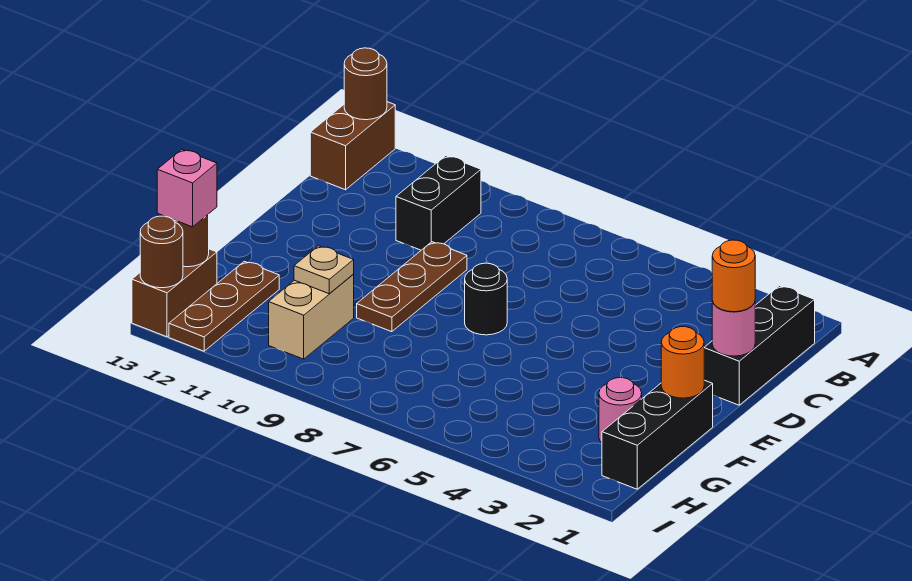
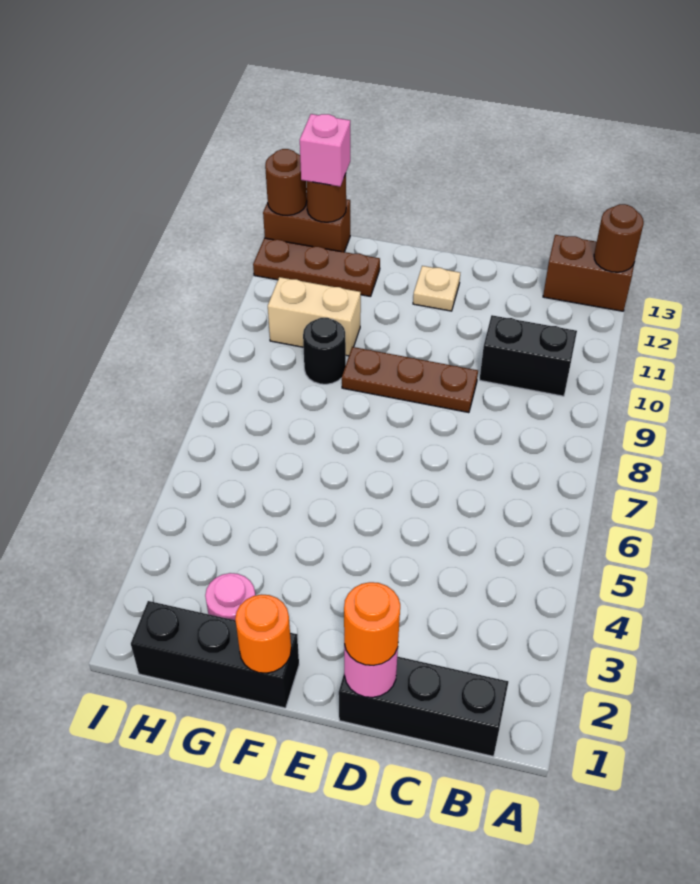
black 1x1 round brick [465,263,507,335] -> black 1x1 round brick moved to [303,318,346,384]
tan 1x1 plate [294,246,354,294] -> tan 1x1 plate moved to [413,266,460,311]

